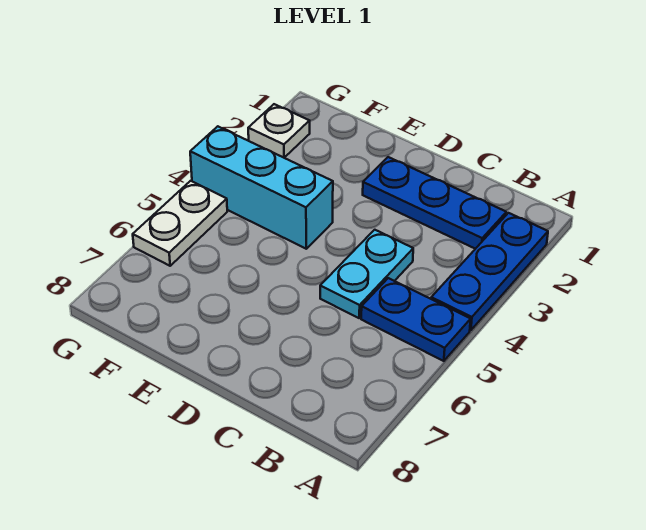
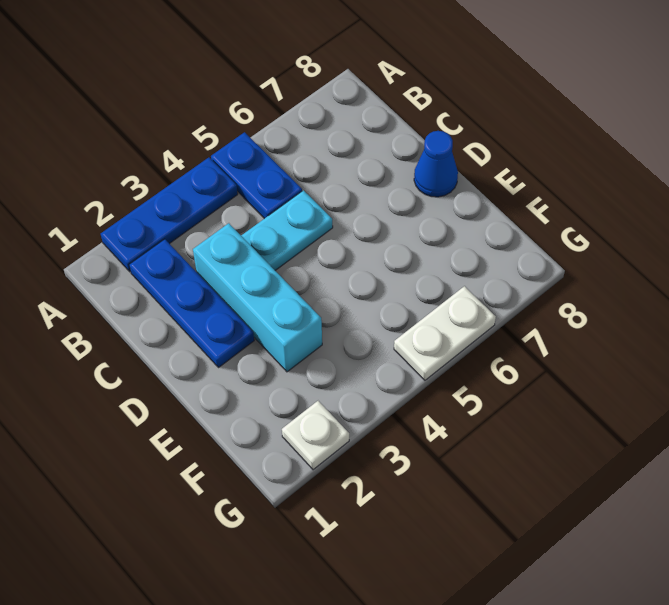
none -> blue 1x1 cone [414,131,458,197]
cyan 1x3 brick [190,126,333,249] -> cyan 1x3 brick moved to [193,223,322,372]

